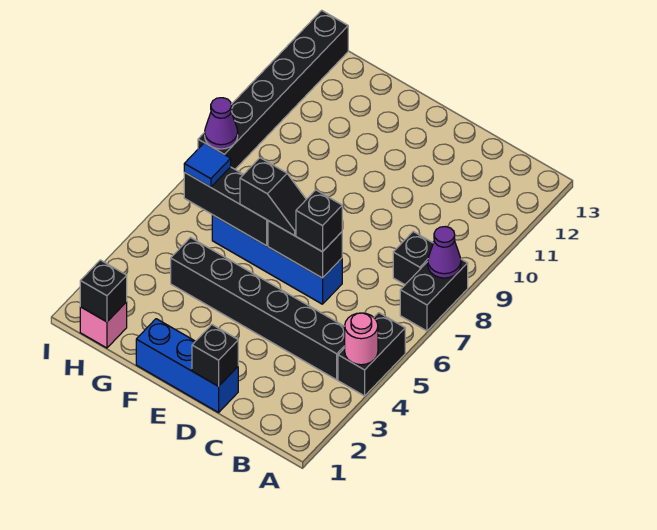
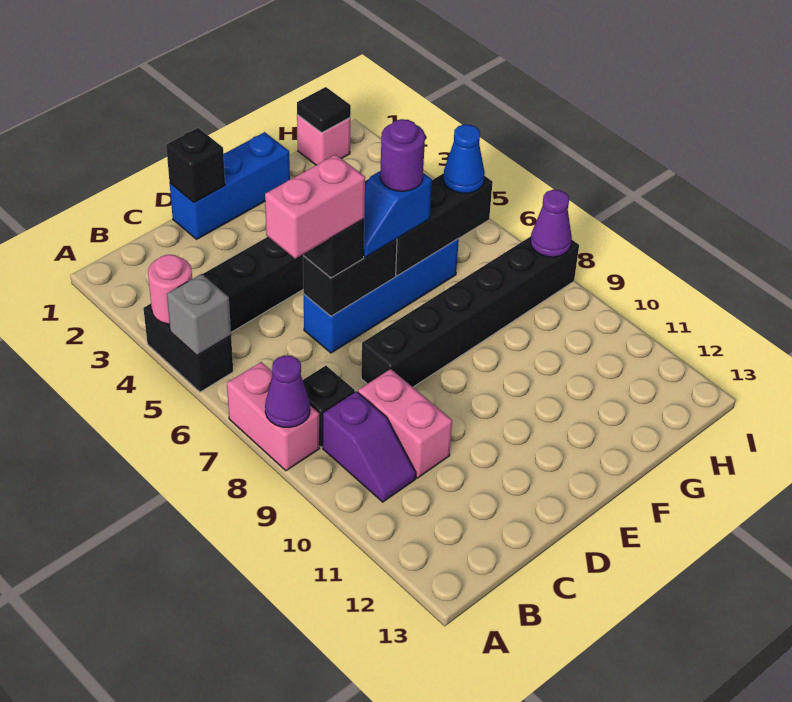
none -> grey 1x1 brick [167,274,231,355]
black 1x2 brick [400,259,468,331] -> pink 1x2 brick [227,362,320,471]
none -> purple 1x2 slope [323,391,416,502]
none -> pink 1x2 brick [265,154,365,259]
none -> pink 1x2 brick [358,369,452,478]
black 1x2 slope [240,158,306,235] -> blue 1x2 slope [364,171,432,257]
none -> purple 1x1 round brick [380,119,425,191]
black 1x1 brick [80,260,127,322] -> black 1x1 tile [297,87,351,133]
blue 1x1 tile [184,143,231,187] -> blue 1x1 cone [443,124,485,193]
black 1x6 brick [198,10,348,169] -> black 1x6 brick turned to [361,236,579,387]

